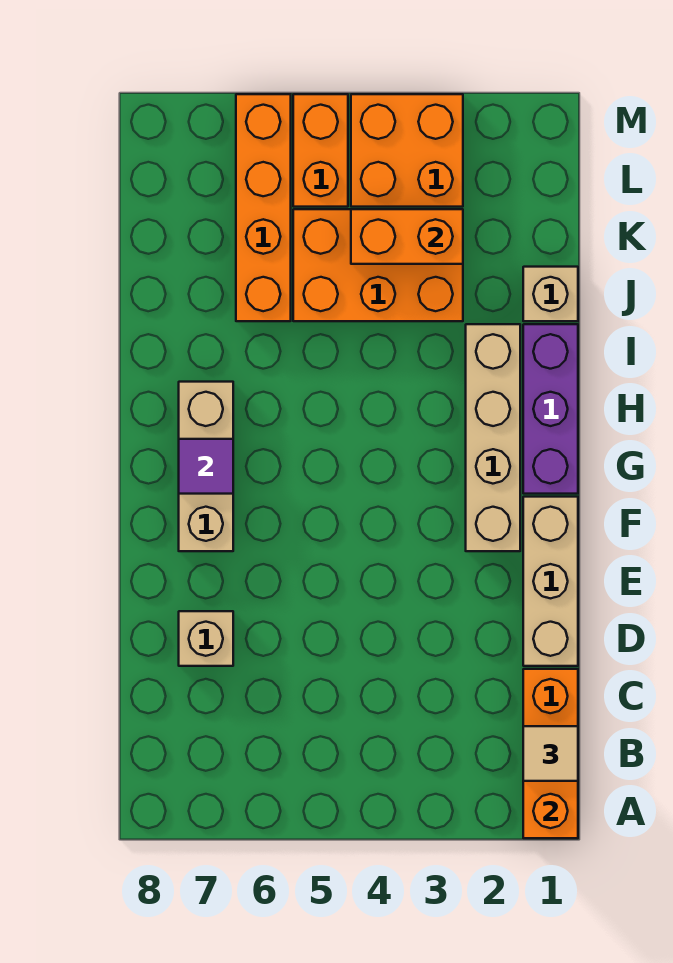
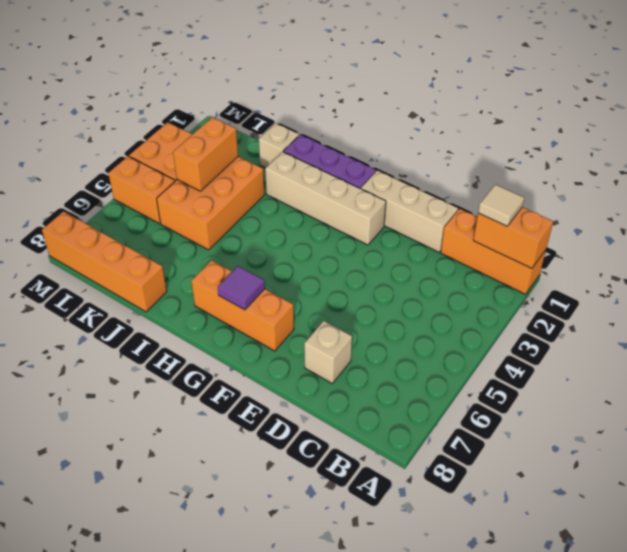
tan 1x3 brick [179,382,233,551] -> orange 1x3 brick [191,260,294,351]
orange 1x4 brick [236,94,291,321] -> orange 1x4 brick moved to [42,211,167,312]

